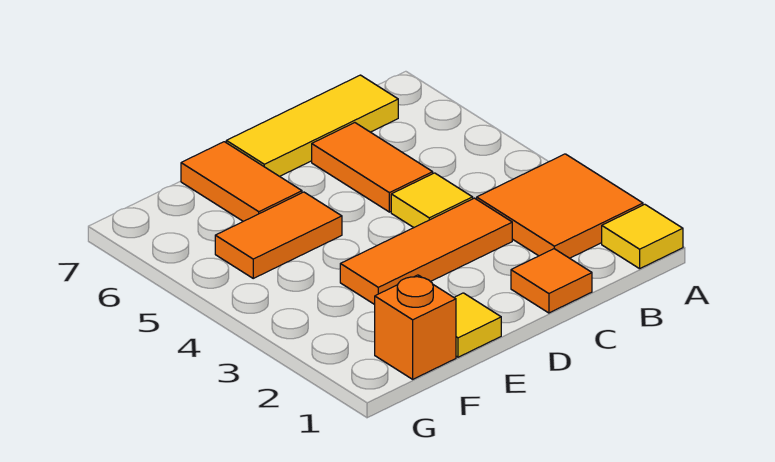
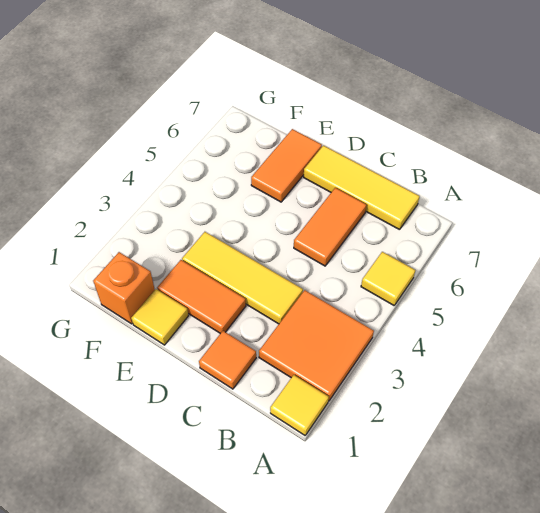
orange 1x3 tile [340,198,512,305] -> yellow 1x3 tile [182,232,303,324]
yellow 1x1 tile [391,173,473,227] -> yellow 1x1 tile moved to [361,252,415,305]
orange 1x2 tile [215,192,342,278] -> orange 1x2 tile moved to [157,260,246,333]

